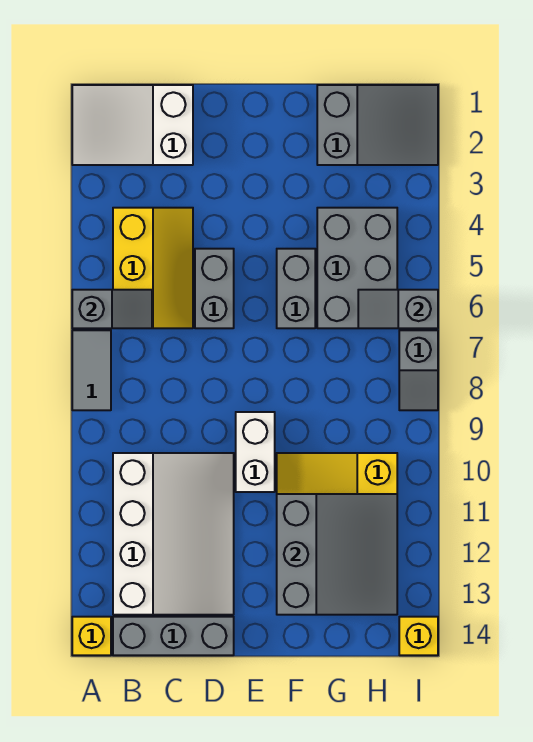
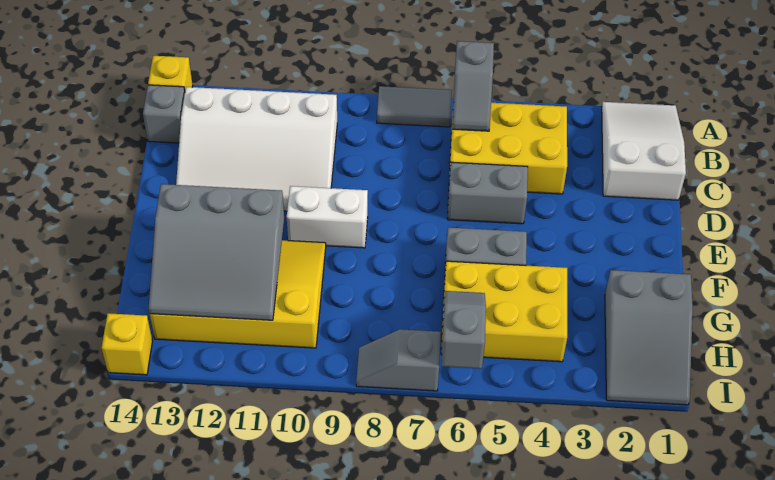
yellow 2x3 slope [113,208,193,328] -> yellow 2x3 brick [449,103,567,194]
grey 1x3 brick [113,617,234,655] -> grey 1x1 brick [143,85,185,143]
grey 2x3 brick [317,208,397,328] -> yellow 2x3 brick [441,261,567,362]

